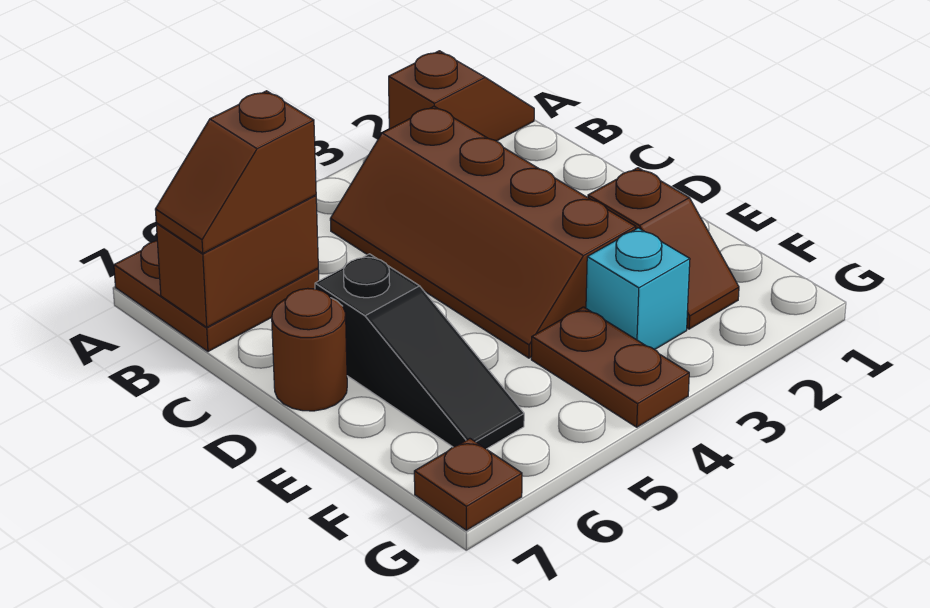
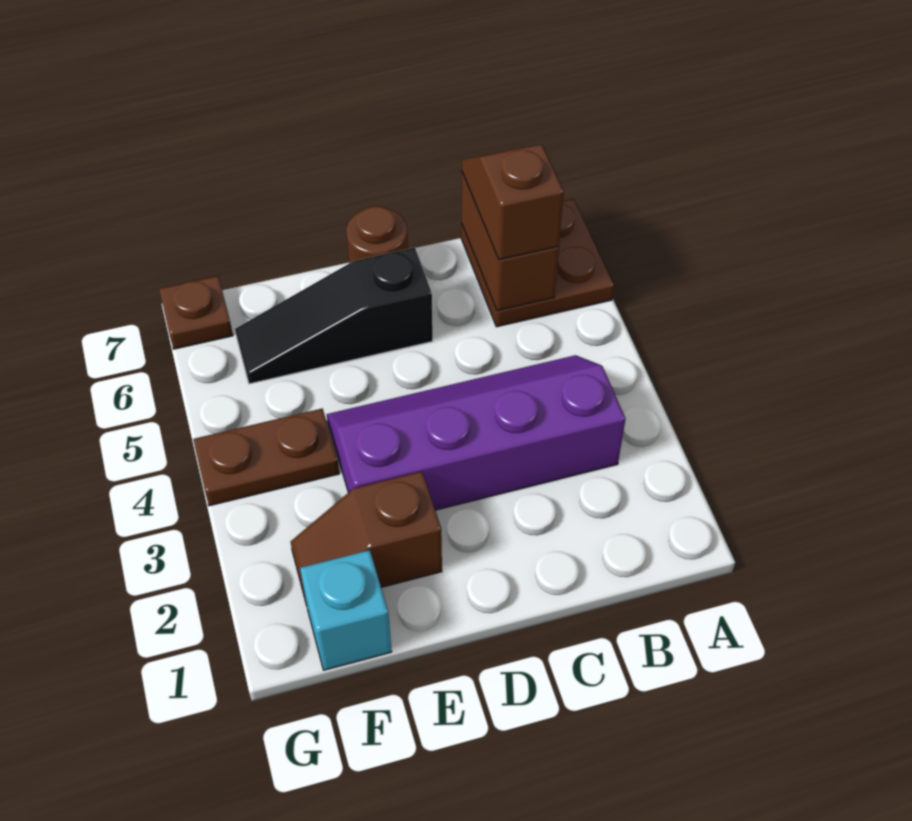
brown 1x2 slope [389,51,534,141] -> none
brown 2x4 slope [330,106,636,358] -> purple 2x4 slope [327,355,626,510]
cyan 1x1 brick [586,228,690,350] -> cyan 1x1 brick moved to [300,550,392,670]

